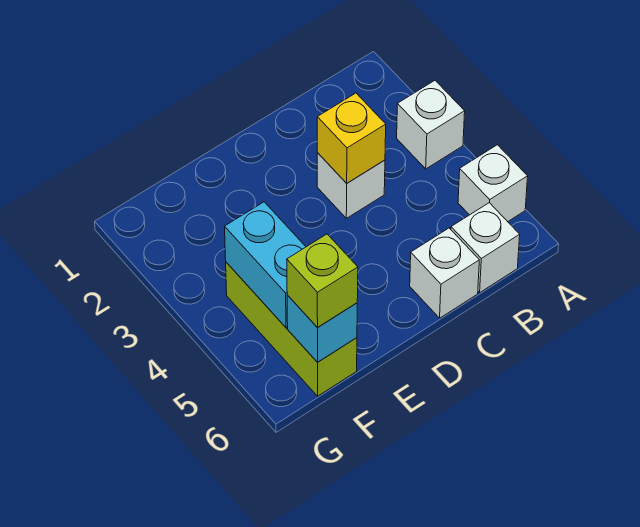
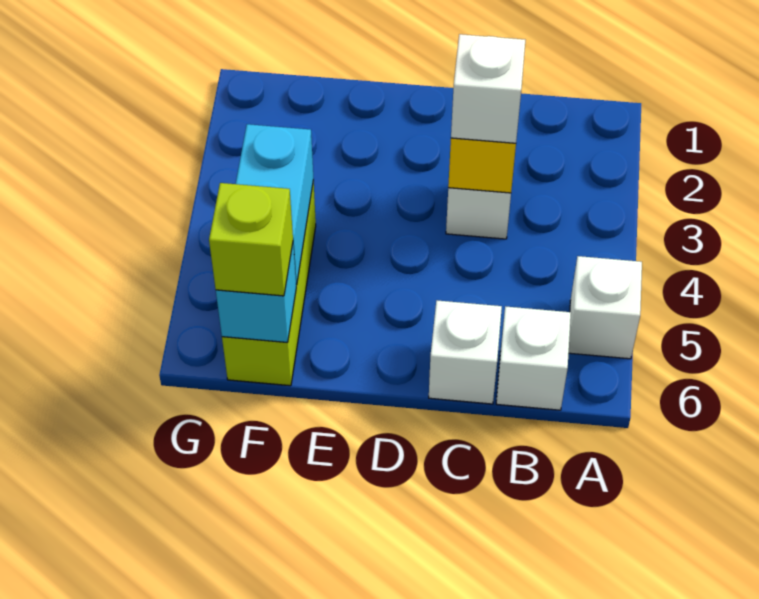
white 1x1 brick [397,81,465,169] -> white 1x1 brick moved to [451,34,525,143]

